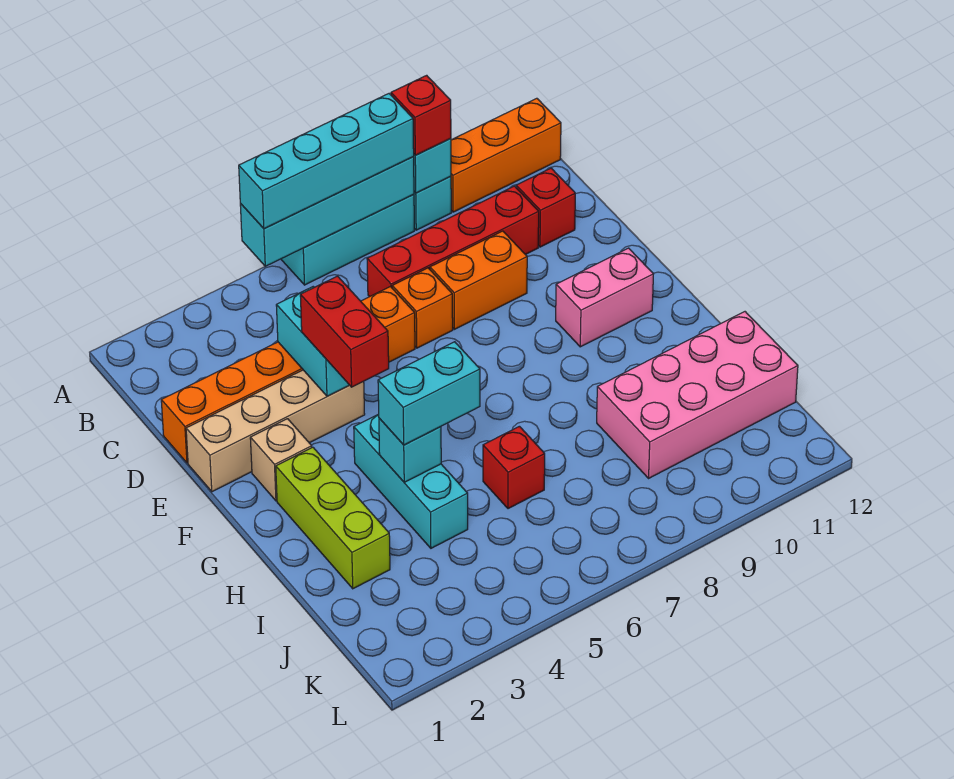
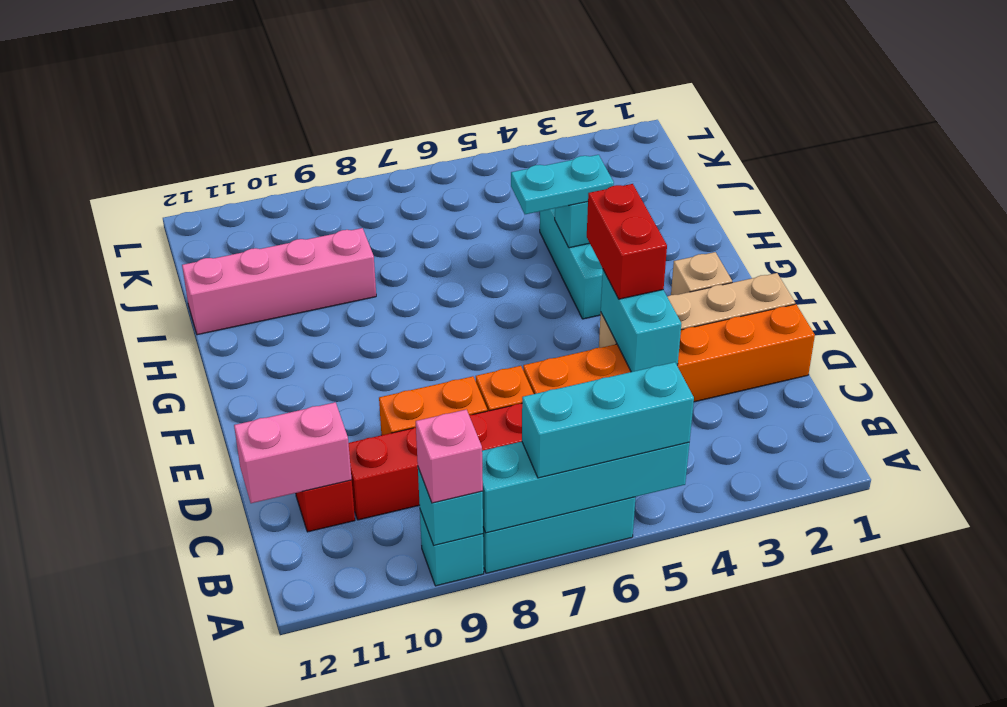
cyan 1x4 brick [239,94,414,229] -> cyan 1x3 brick [522,362,694,478]
red 1x1 brick [391,75,451,155] -> pink 1x1 brick [416,410,483,503]
orange 1x3 brick [451,98,561,212] -> none
pink 1x2 brick [556,248,653,347] -> pink 1x2 brick moved to [234,402,352,503]
lime 1x3 brick [276,447,390,589] -> none
cyan 1x2 brick [378,342,480,445] -> cyan 1x2 plate [511,155,614,214]
red 1x1 brick [483,426,545,509] -> none
pink 2x4 brick [597,312,798,478] -> pink 1x4 brick [182,228,376,335]

